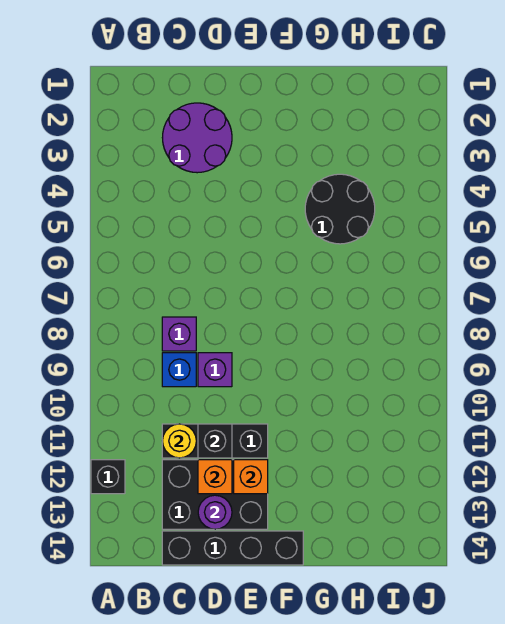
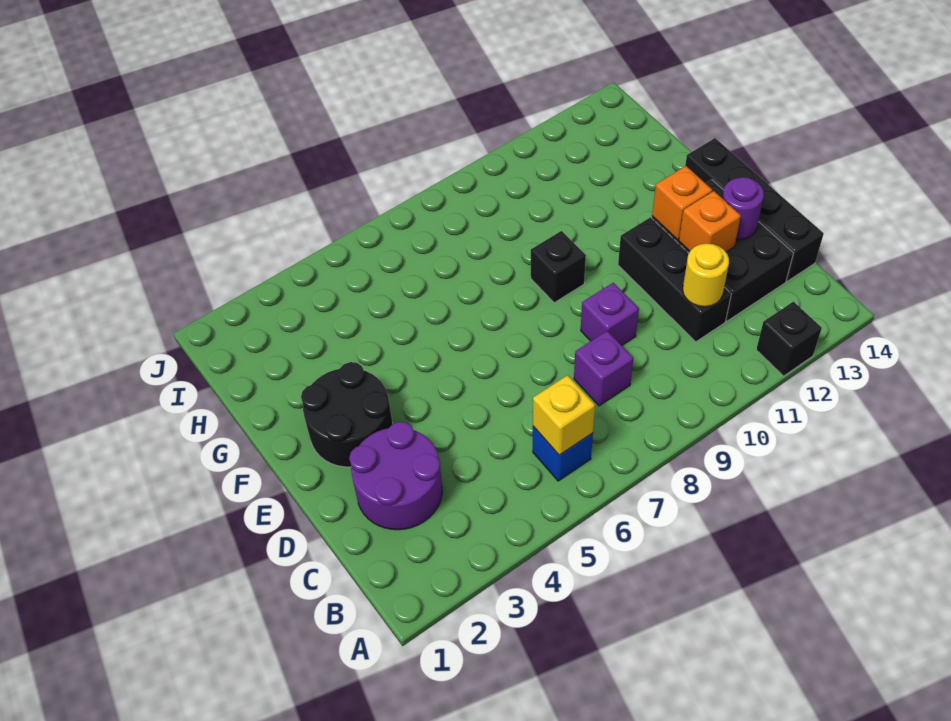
none -> yellow 1x1 brick [533,375,595,455]
blue 1x1 brick [162,353,196,387] -> blue 1x1 brick moved to [533,426,593,481]
black 1x1 brick [198,424,232,458] -> black 1x1 brick moved to [531,231,586,303]
black 2x2 round brick [305,174,375,244] -> black 2x2 round brick moved to [301,362,393,467]

